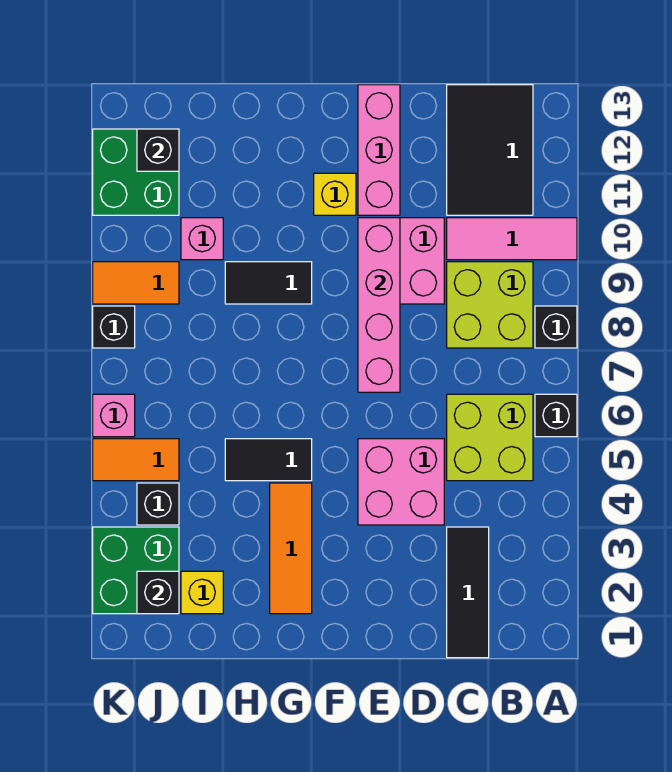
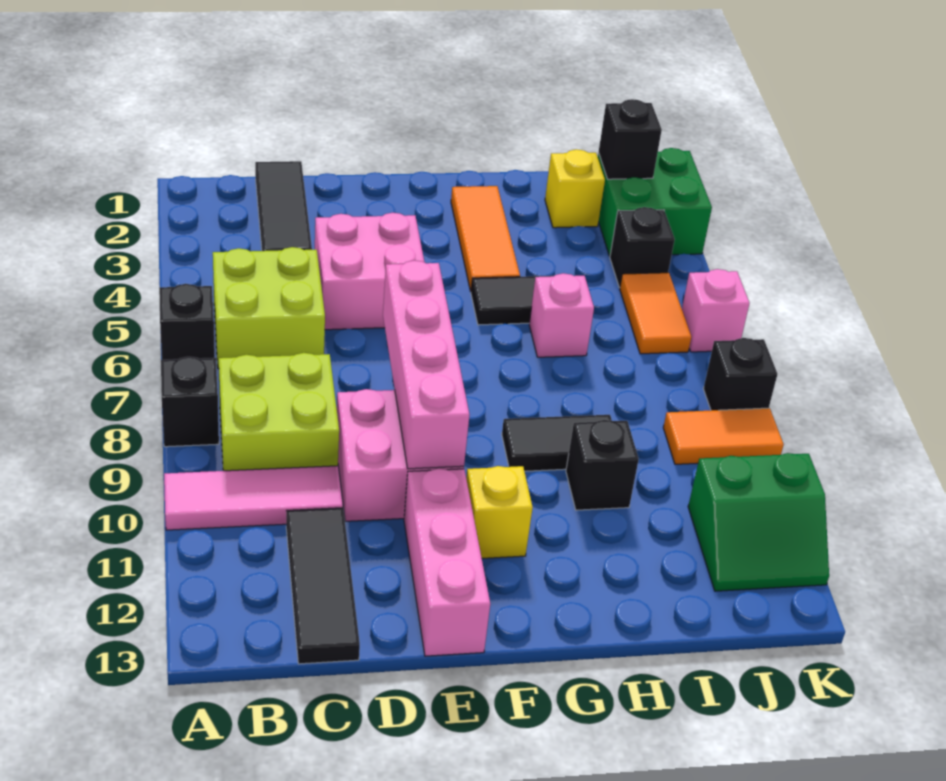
black 2x3 tile [447,85,533,215] -> black 1x3 tile [286,508,360,664]
pink 1x1 brick [181,218,223,260] -> pink 1x1 brick moved to [529,273,594,357]
orange 1x2 tile [93,439,179,481] -> orange 1x2 tile turned to [620,273,691,354]
green 2x2 brick [93,129,179,215] -> green 2x2 slope [688,453,829,591]
black 1x1 brick [137,129,179,171] -> black 1x1 brick moved to [566,420,639,510]

